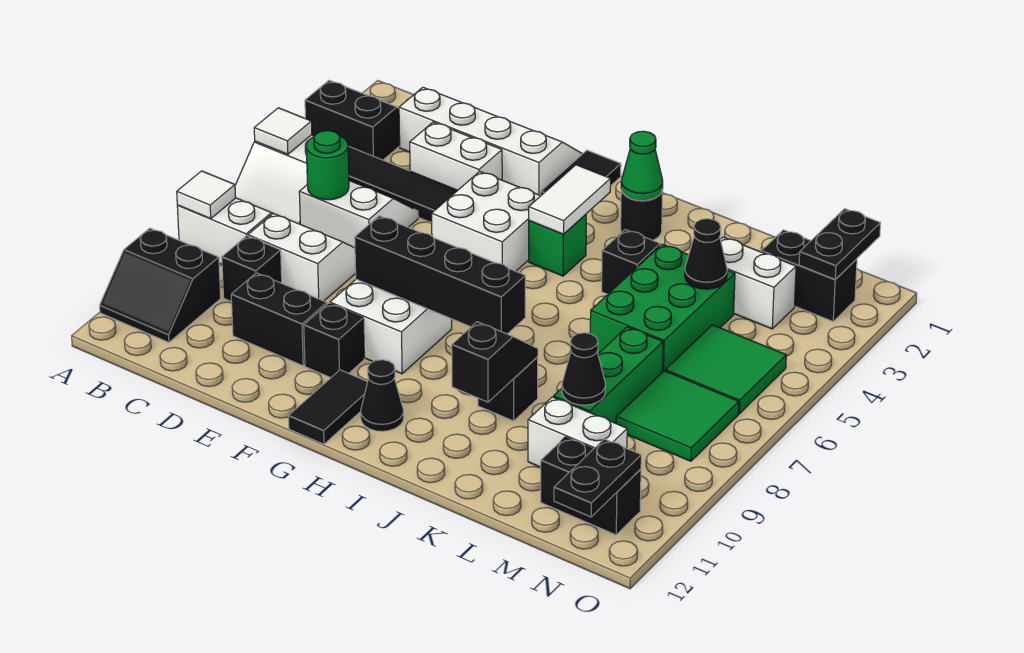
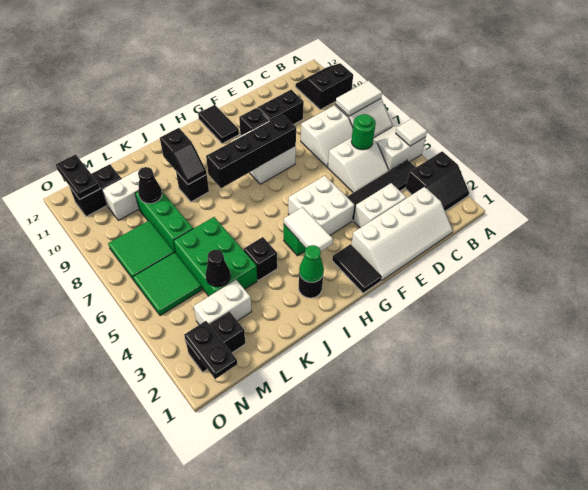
white 1x1 tile [177,171,236,219] -> white 1x2 tile [336,81,382,116]
black 1x1 brick [222,236,282,302] -> none
black 1x1 cone [361,360,404,431] -> none

